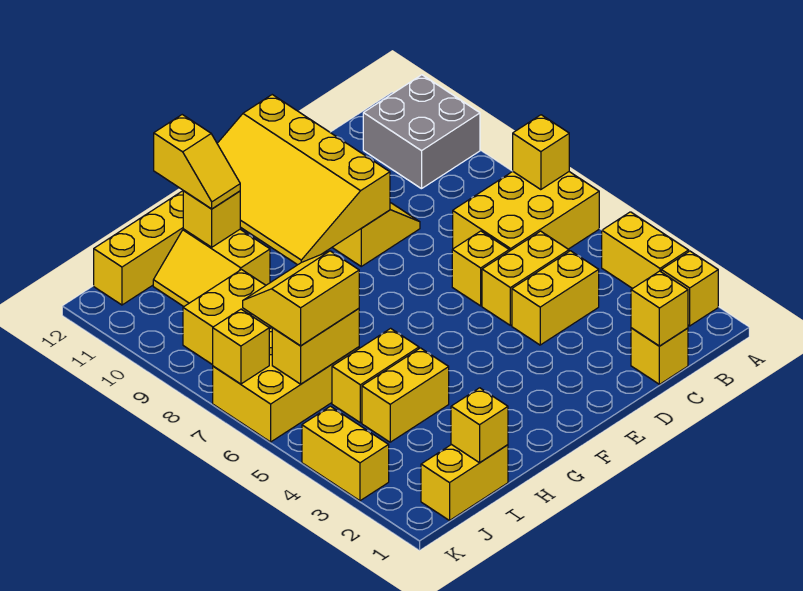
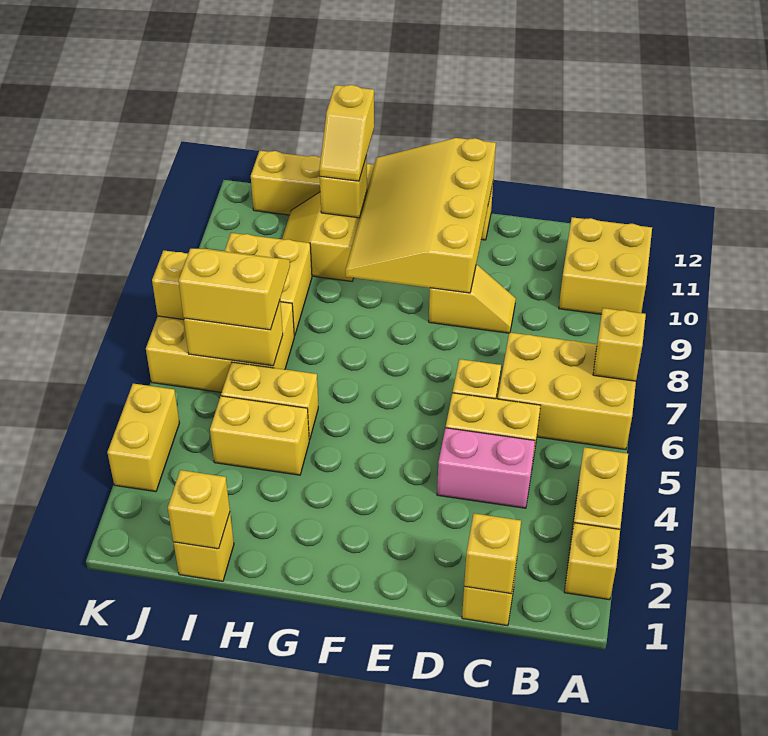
grey 2x2 brick [363,75,480,189] -> yellow 2x2 brick [559,217,652,314]
yellow 1x2 brick [512,251,599,345] -> pink 1x2 brick [437,428,535,508]
yellow 1x2 brick [421,444,508,521] -> yellow 1x1 brick [173,513,234,581]

